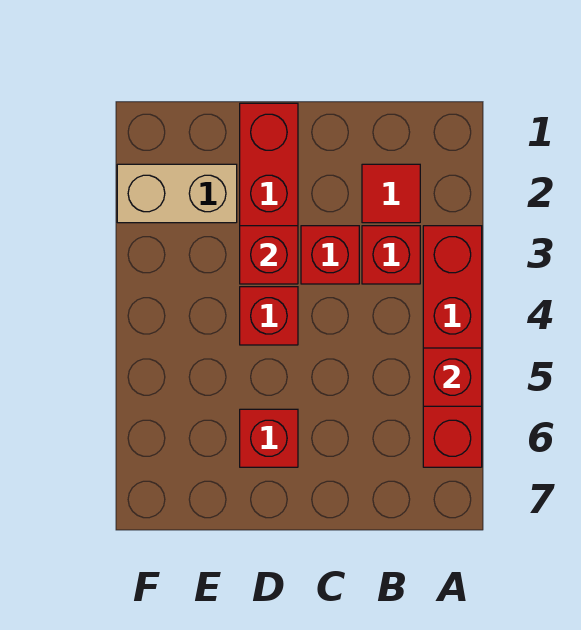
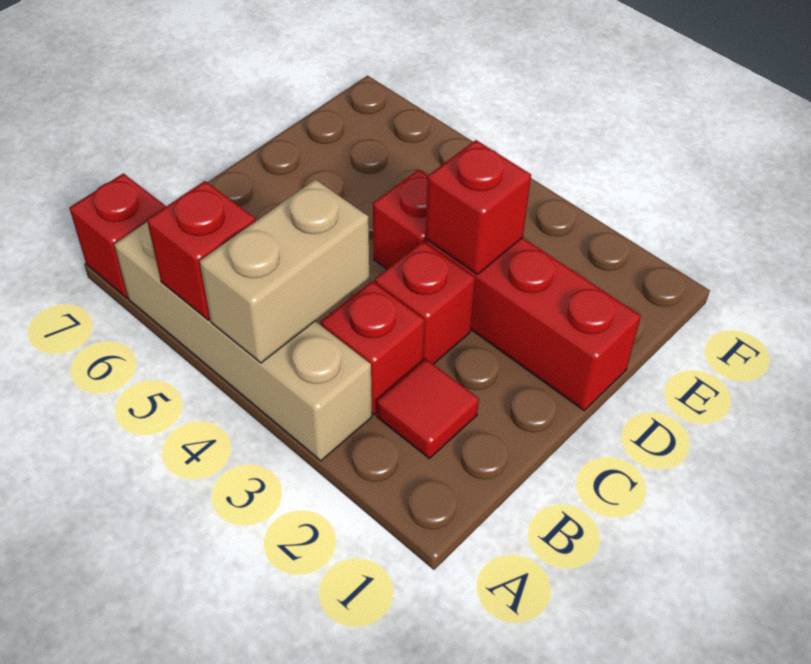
red 1x4 brick [423,226,482,467] -> tan 1x4 brick [114,222,372,461]
red 1x1 brick [240,409,298,467] -> red 1x1 brick moved to [69,173,166,298]
tan 1x2 brick [117,164,237,223] -> tan 1x2 brick moved to [200,179,369,363]

